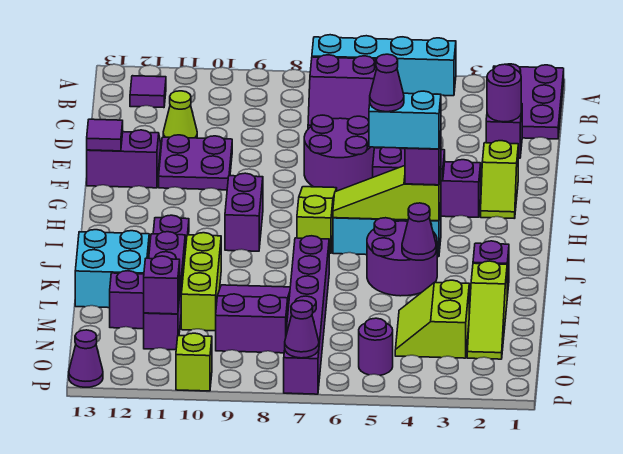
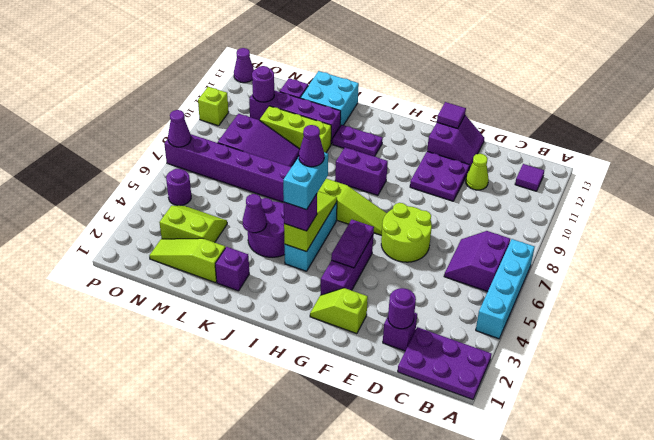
purple 2x2 round brick [304,115,375,191] -> lime 2x2 round brick [381,203,432,262]
purple 1x1 brick [144,256,180,314] -> purple 1x1 round brick [252,66,274,102]

